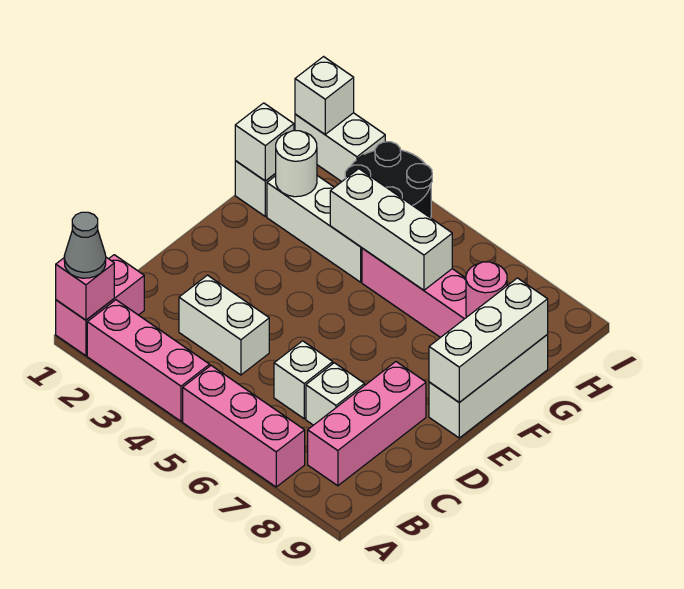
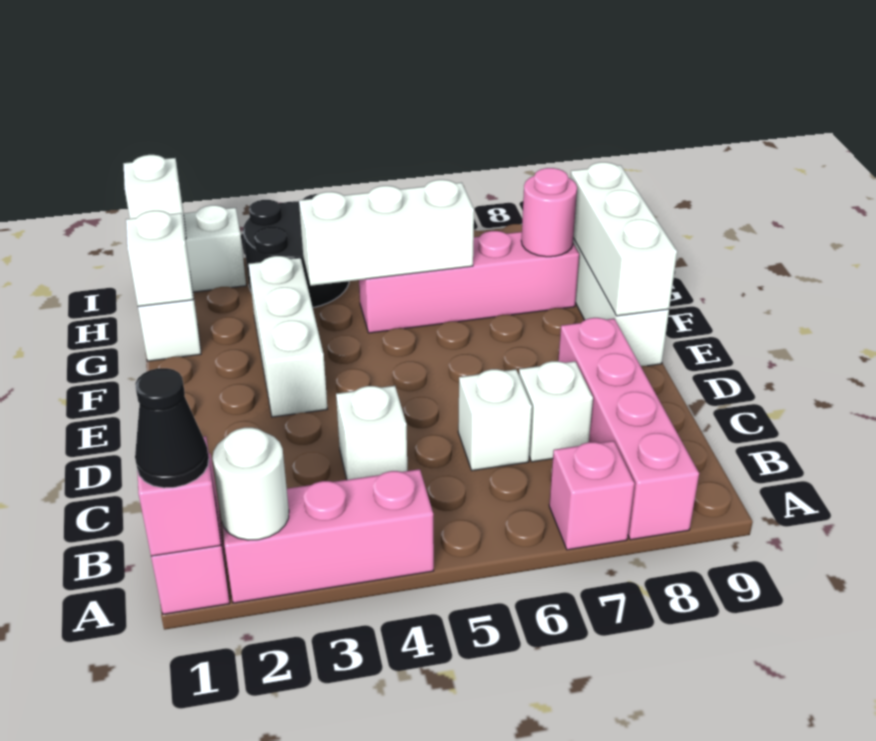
grey 1x1 cone [64,212,106,278] -> black 1x1 cone [135,368,209,488]
pink 1x3 brick [183,366,305,487] -> pink 1x1 brick [549,441,634,550]
pink 1x3 brick [308,362,426,486] -> pink 1x4 brick [558,318,699,540]
white 1x2 brick [179,275,269,375] -> white 1x1 brick [336,386,407,480]
white 1x3 brick [267,176,362,282] -> white 1x3 brick turned to [249,256,327,417]
white 1x1 round brick [275,131,317,197] -> white 1x1 round brick moved to [212,428,289,540]

